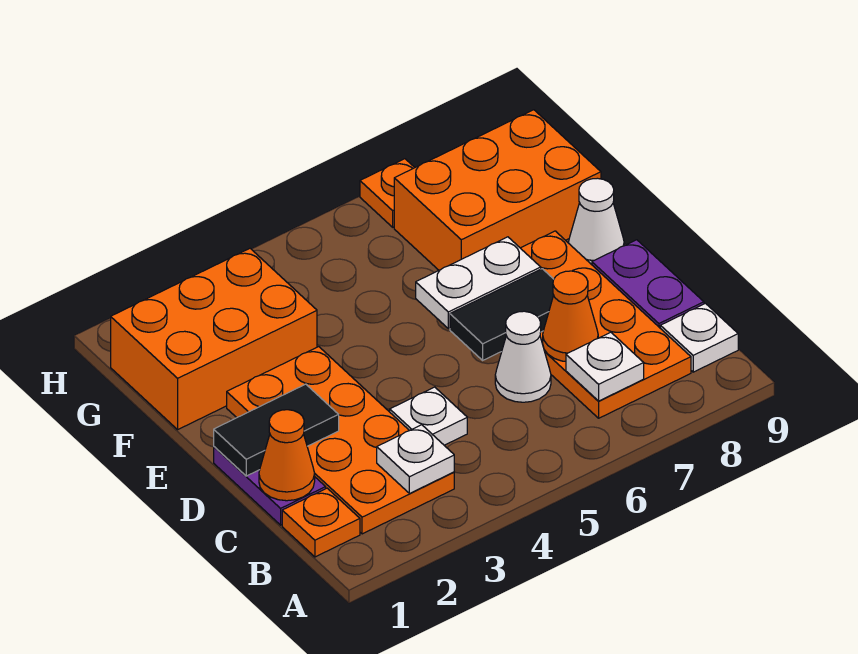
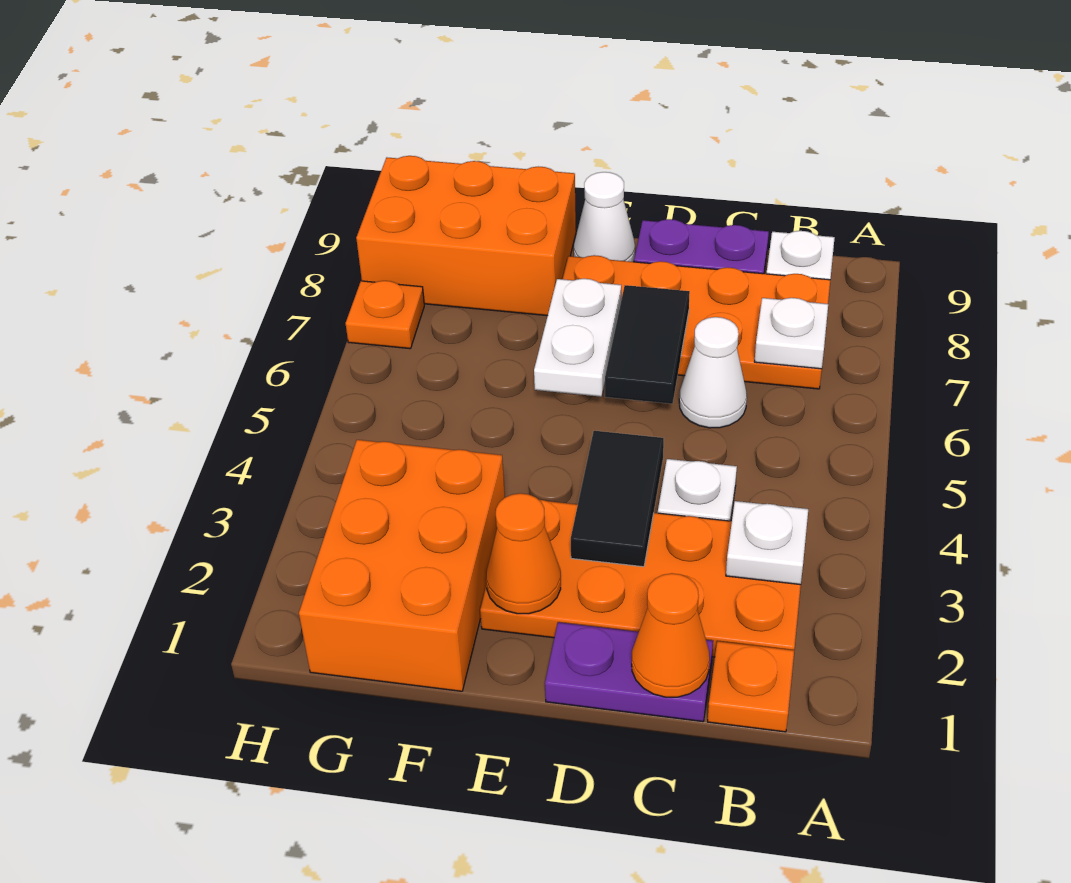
orange 1x1 cone [543,271,598,361] -> orange 1x1 cone moved to [486,493,561,614]
black 1x2 tile [214,384,339,476] -> black 1x2 tile moved to [571,431,664,567]
orange 2x3 brick [394,110,601,270] -> orange 2x3 brick turned to [356,156,576,316]

